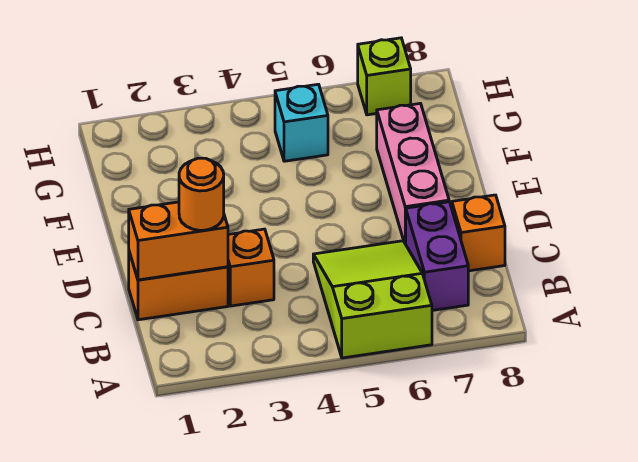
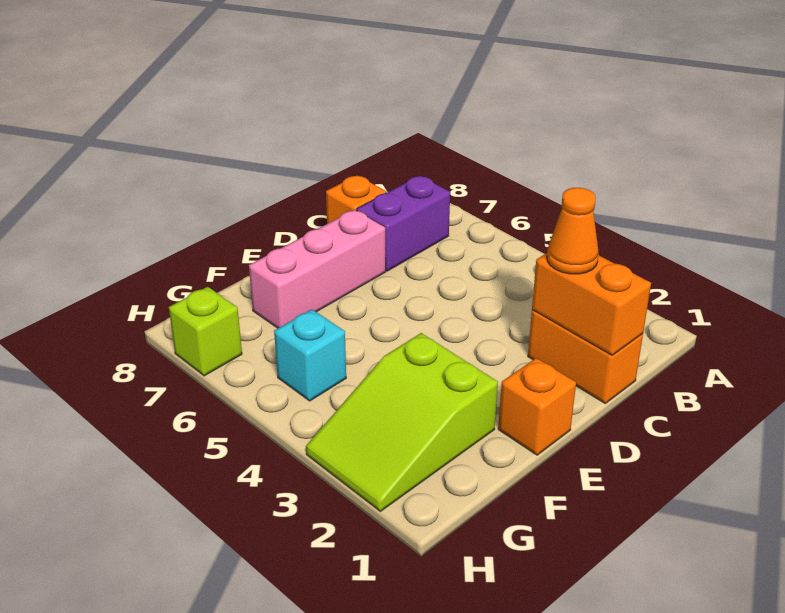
lime 2x3 slope [313,241,432,358] -> lime 2x3 slope moved to [306,333,498,511]
orange 1x1 round brick [179,158,224,230] -> orange 1x1 cone [547,188,599,274]
orange 1x1 brick [228,229,274,306] -> orange 1x1 brick moved to [498,358,576,455]

